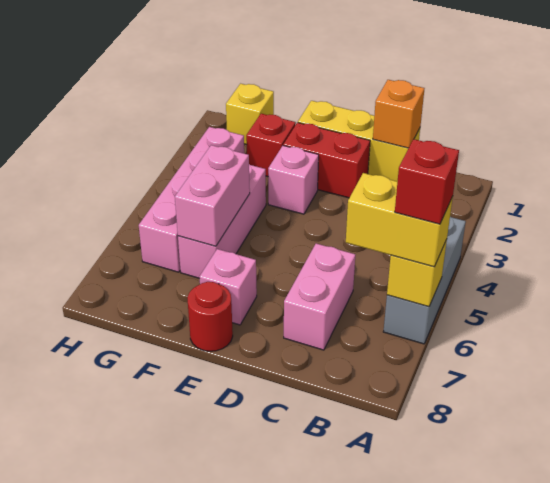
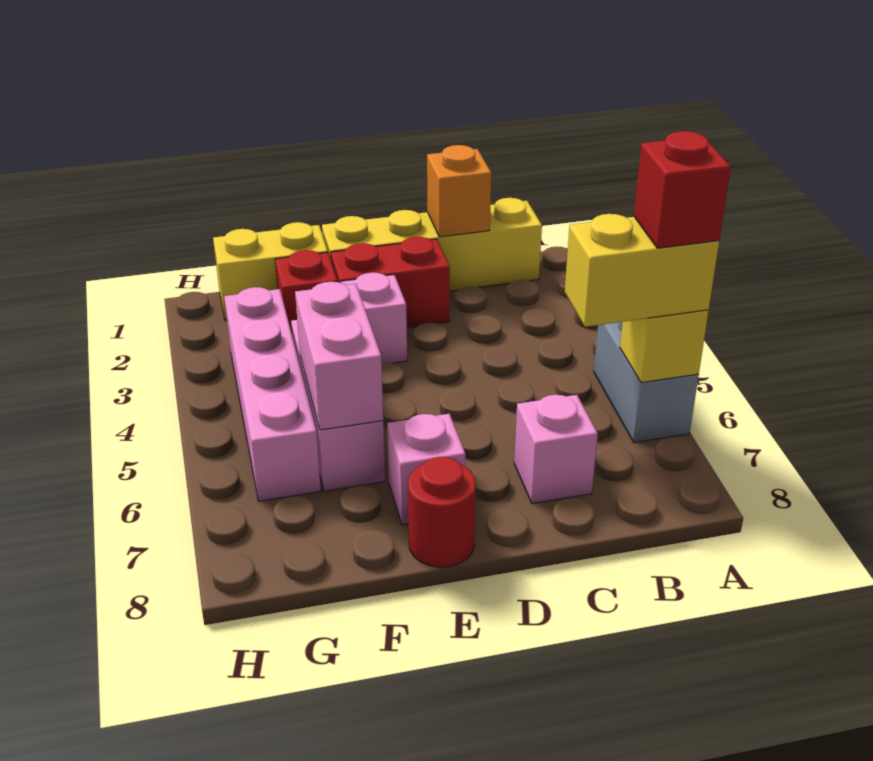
grey 1x3 brick [383,216,466,344] -> grey 1x2 brick [594,322,699,443]
yellow 1x3 brick [298,101,420,182] -> yellow 1x4 brick [322,198,542,291]
pink 1x2 brick [284,244,355,350] -> pink 1x1 brick [514,395,598,503]
yellow 1x1 brick [226,84,274,145] -> yellow 1x2 brick [213,222,328,320]

